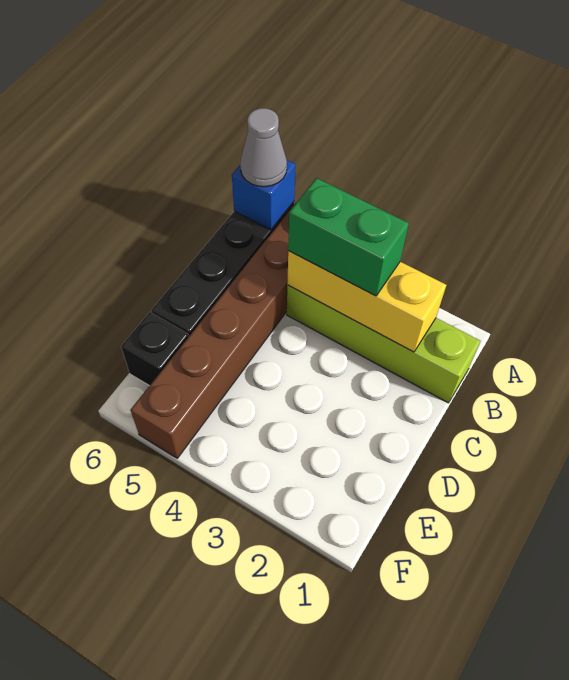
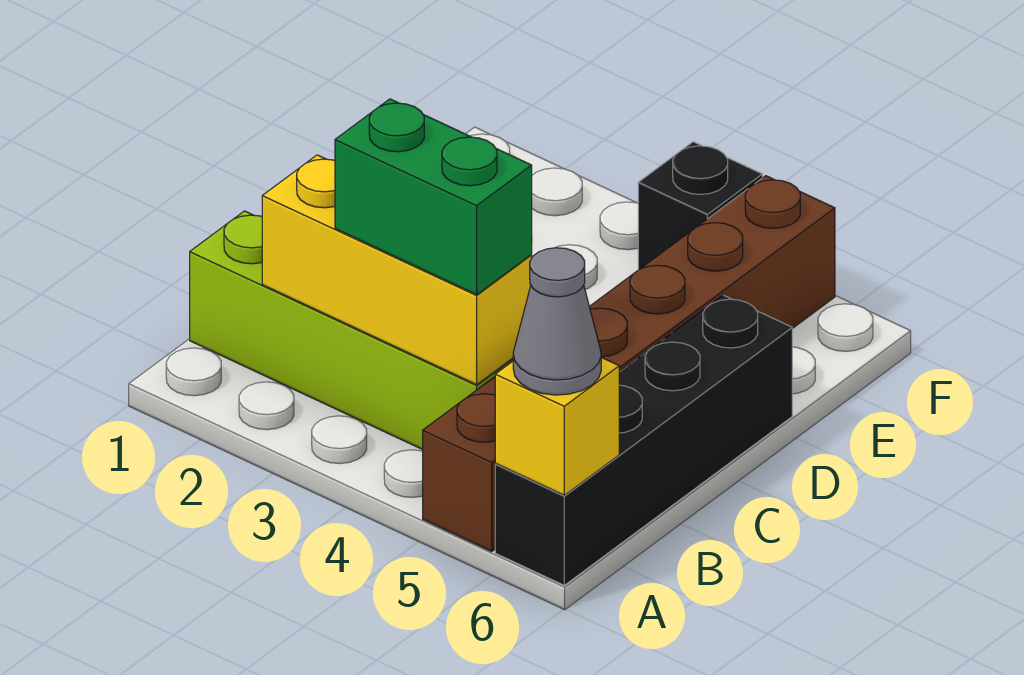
blue 1x1 brick [232,160,296,230] -> yellow 1x1 brick [495,357,619,495]
black 1x1 brick [121,312,189,386] -> black 1x1 brick moved to [638,142,762,270]

